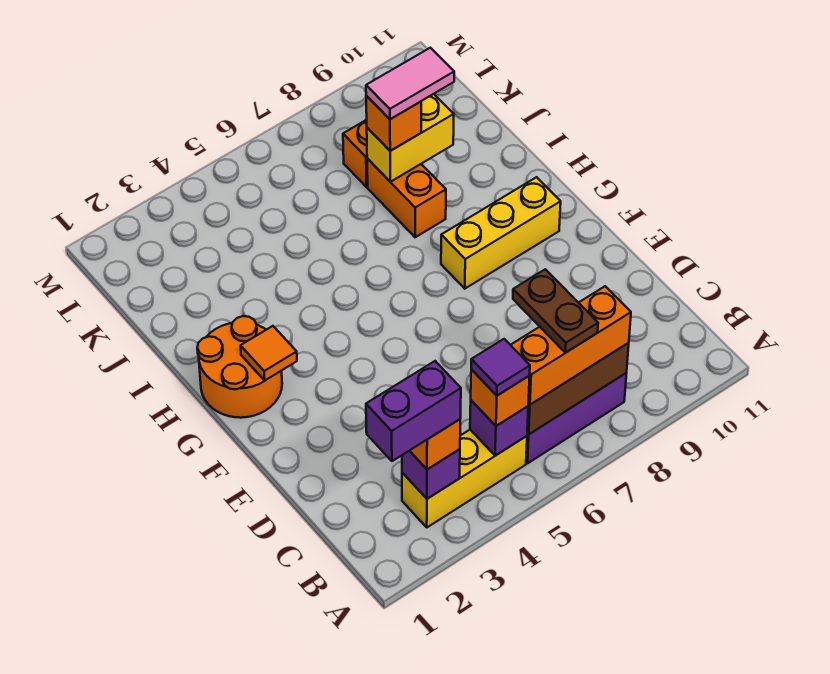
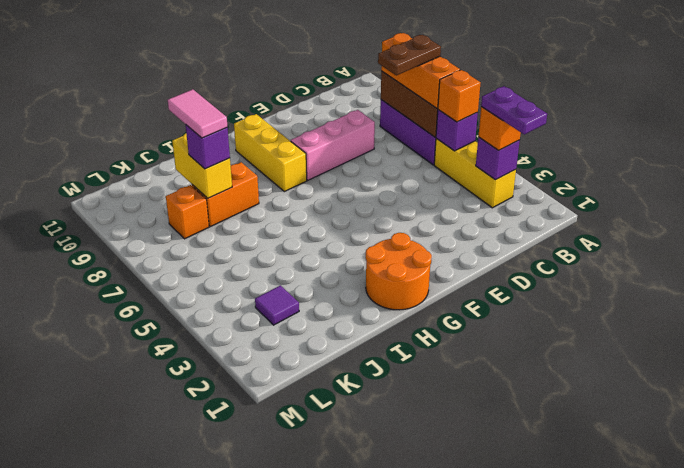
purple 1x2 brick [366,361,461,461] -> purple 1x2 plate [481,86,547,134]
purple 1x1 tile [471,339,530,396] -> purple 1x1 tile moved to [255,285,299,325]
none -> pink 1x3 brick [291,110,375,180]
orange 1x1 tile [241,326,297,380] -> none
orange 1x1 brick [366,96,421,151] -> purple 1x1 brick [186,125,230,169]

